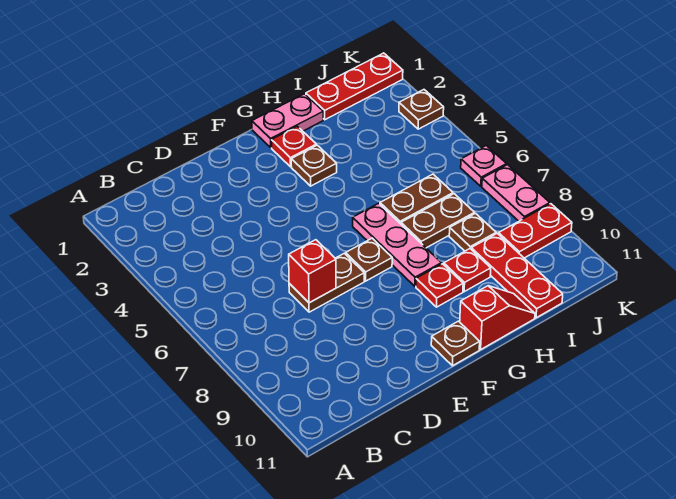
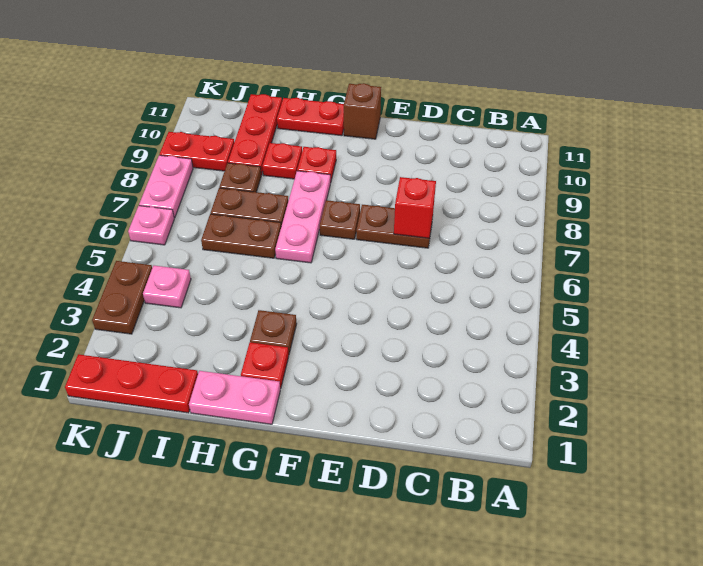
brown 1x1 plate [431,321,480,366] -> brown 1x1 brick [344,83,381,139]
red 1x2 slope [460,286,535,349] -> red 1x2 plate [277,98,344,136]
none -> pink 1x1 plate [143,266,191,308]
brown 1x1 plate [399,90,444,129] -> brown 1x2 plate [92,261,152,334]

